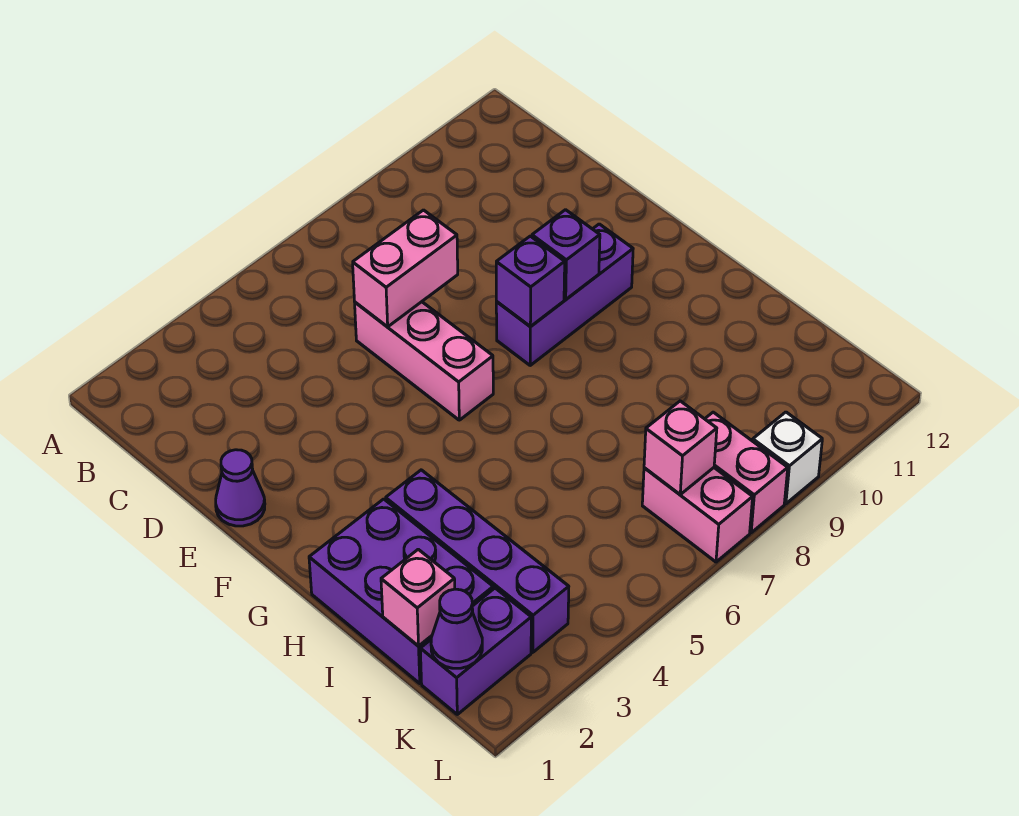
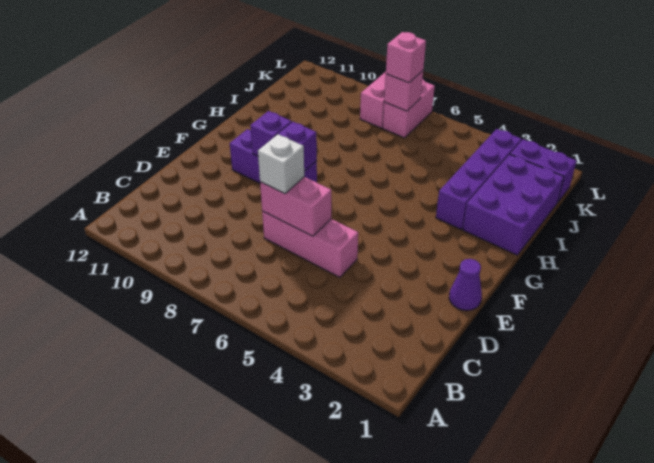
pink 1x3 brick [355,302,493,420] -> pink 1x3 brick turned to [262,211,358,277]
pink 1x1 brick [381,549,455,646] -> pink 1x1 brick moved to [386,32,426,83]
purple 1x1 cone [431,589,482,668] -> none
white 1x1 brick [753,412,822,504] -> white 1x1 brick moved to [258,134,304,194]

